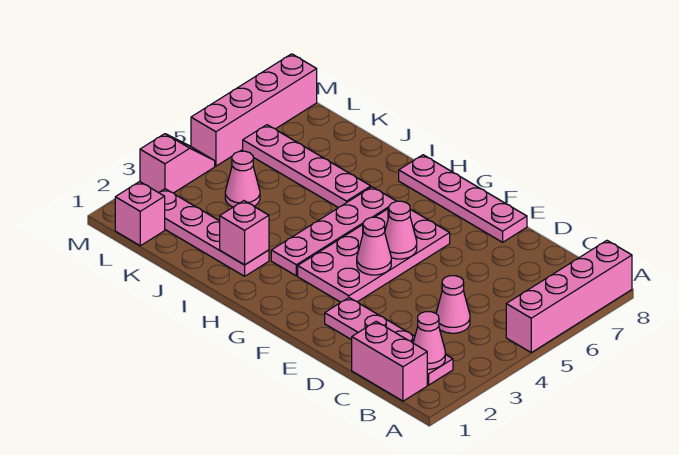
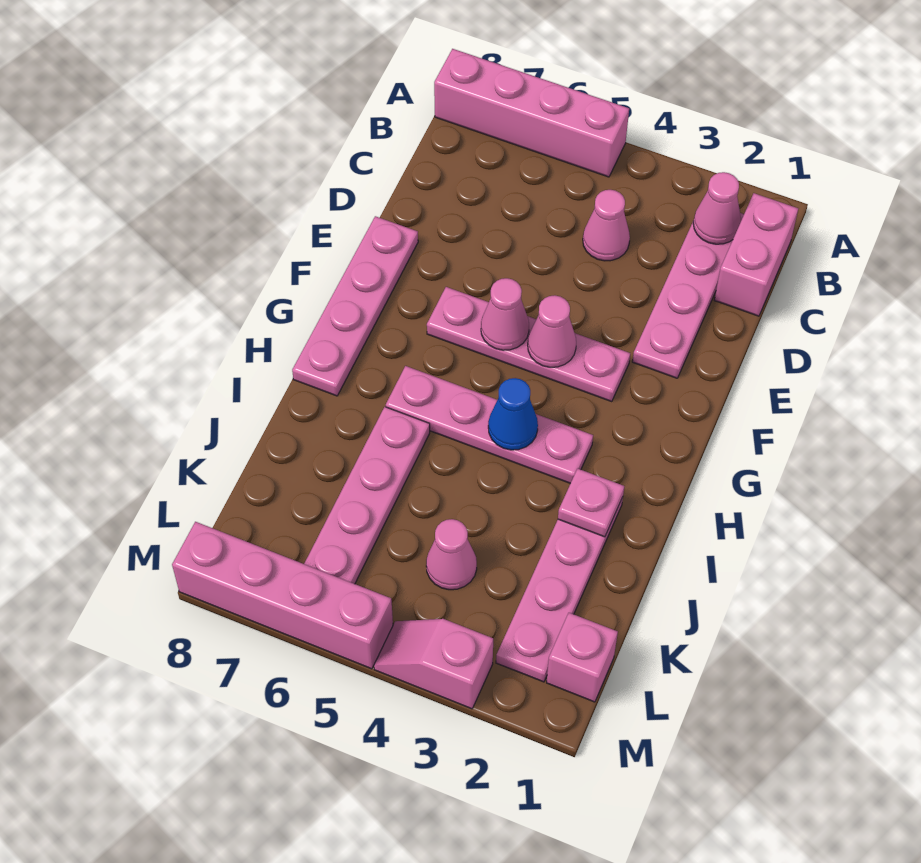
pink 2x4 plate [298,208,450,302] -> pink 1x4 plate [427,287,630,402]
none -> blue 1x1 cone [488,378,538,450]
pink 1x1 brick [220,201,269,265] -> pink 1x1 plate [558,469,624,537]

